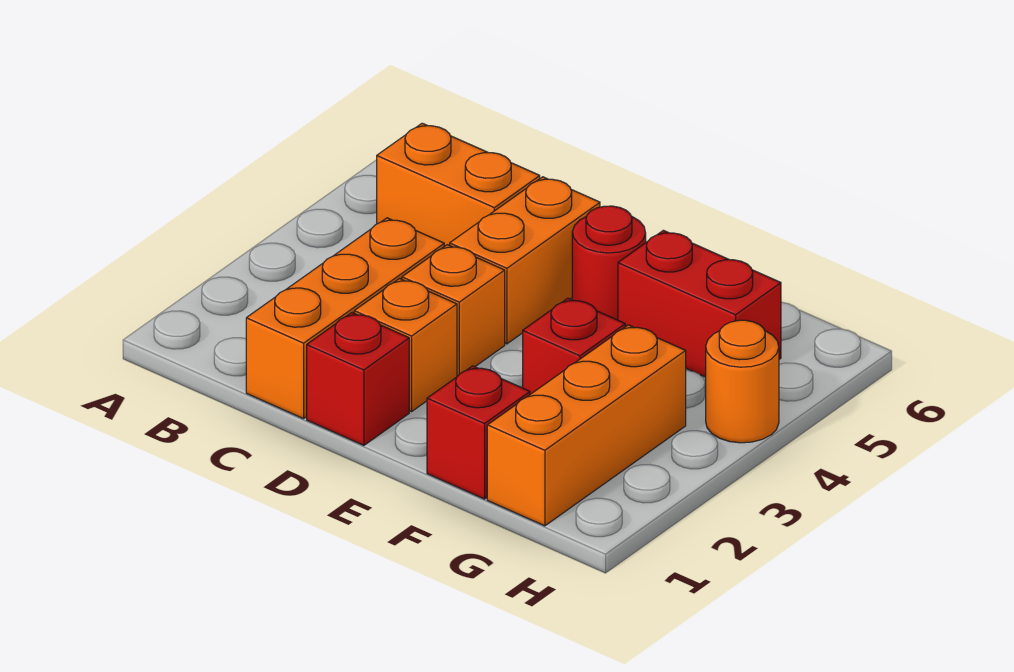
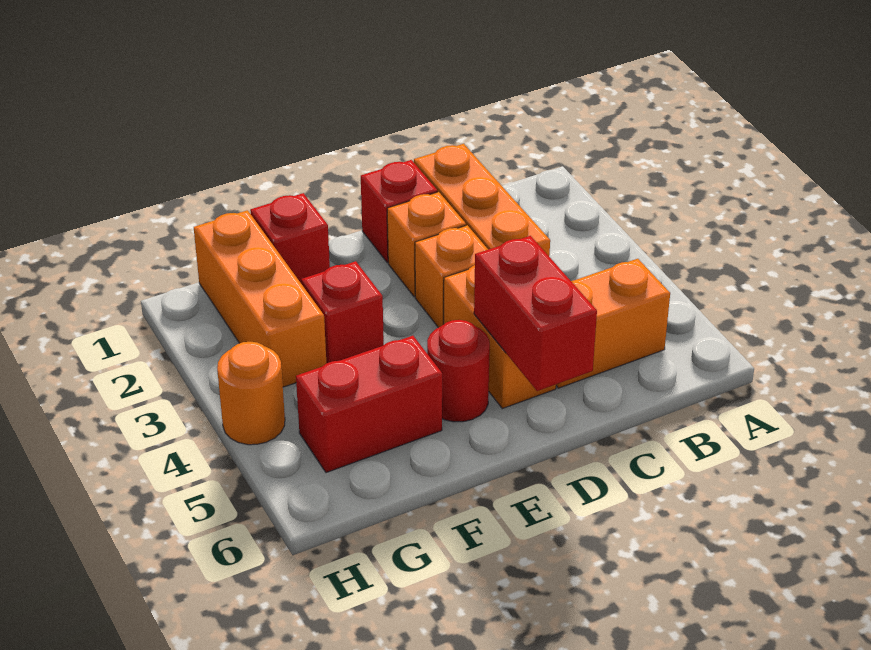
none -> red 1x2 brick [474,236,597,391]

